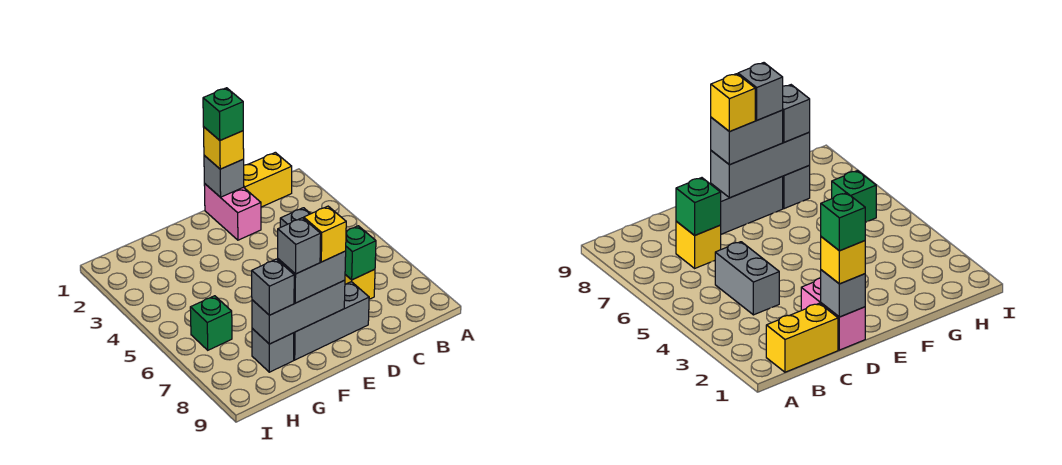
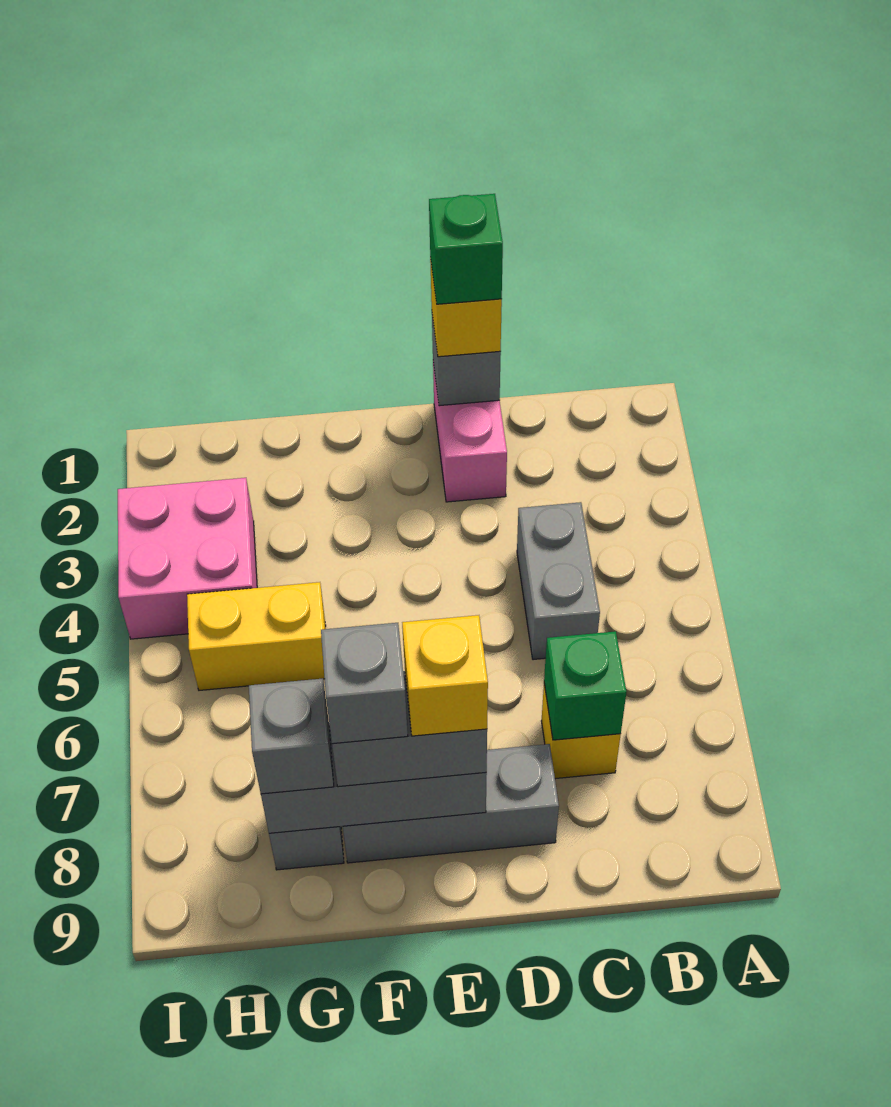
yellow 1x2 brick [244,152,292,207] -> yellow 1x2 brick moved to [187,582,326,690]
none -> pink 2x2 brick [118,478,257,639]
green 1x1 brick [190,296,232,350] -> none

